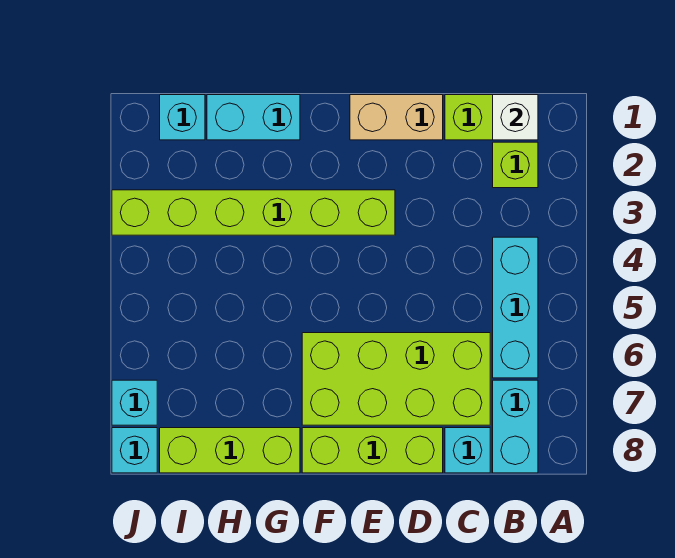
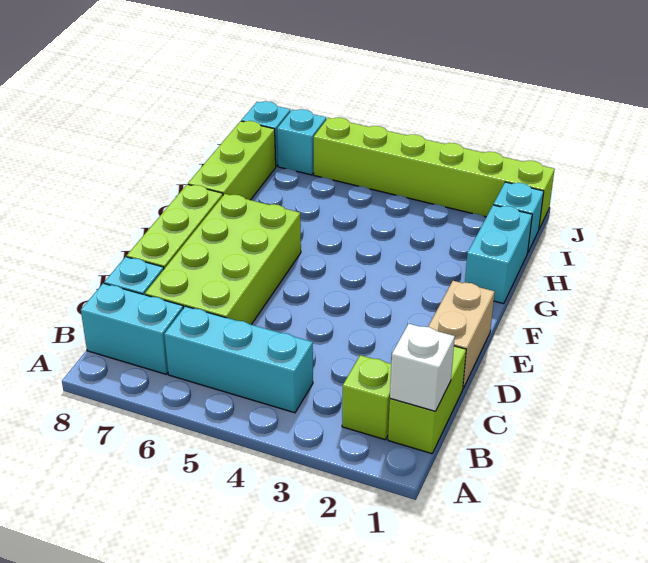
lime 1x6 brick [112,190,395,235] -> lime 1x6 brick turned to [314,117,555,229]

